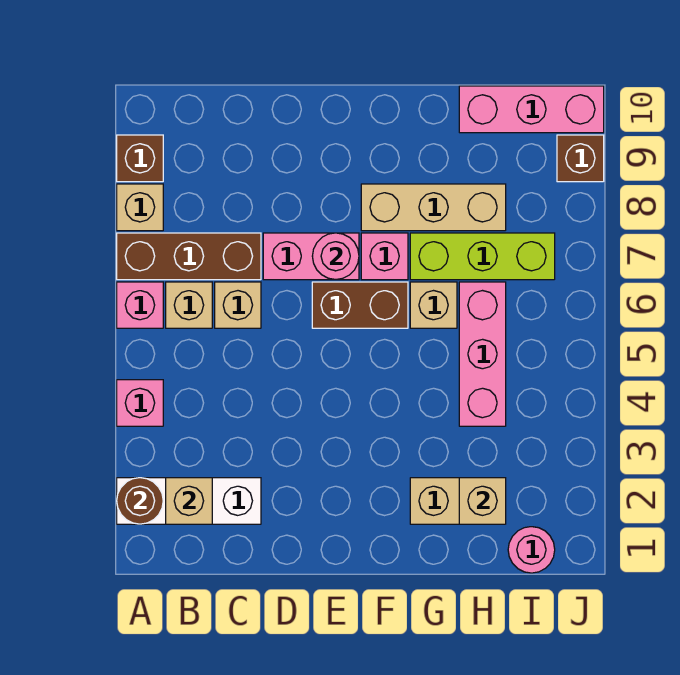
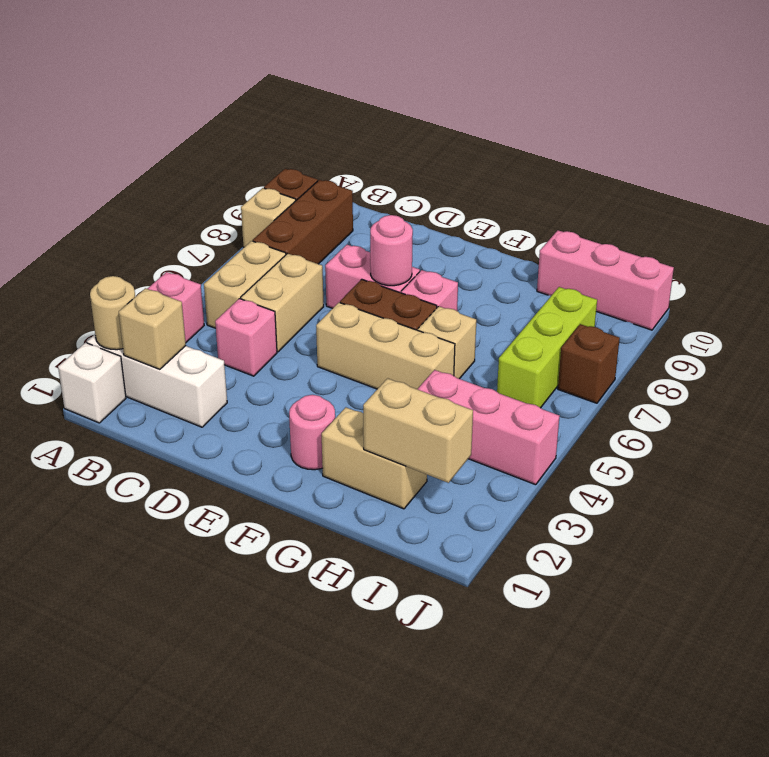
none -> white 1x1 brick [58,343,126,423]
brown 1x1 round brick [117,478,163,524] -> tan 1x1 round brick [90,276,135,350]
pink 1x1 brick [117,282,163,328] -> pink 1x1 brick moved to [215,299,277,376]
brown 1x3 brick [117,233,261,280] -> brown 1x3 brick turned to [253,180,353,264]
tan 1x1 brick [166,282,212,328] -> tan 1x2 brick [204,241,286,328]
tan 1x1 brick [215,282,261,328] -> tan 1x2 brick [241,254,324,352]
tan 1x3 brick [361,184,506,231] -> tan 1x3 brick moved to [316,303,455,389]
lime 1x3 brick [410,233,555,280] -> lime 1x3 brick turned to [497,287,597,408]
tan 1x1 brick [459,478,506,524] -> tan 1x2 brick [363,378,473,483]
pink 1x3 brick [459,282,506,426] -> pink 1x3 brick turned to [418,370,559,485]
pink 1x1 round brick [508,527,555,573] -> pink 1x1 round brick moved to [289,395,335,470]
brown 1x1 brick [557,135,604,182] -> brown 1x1 brick moved to [558,324,620,403]

